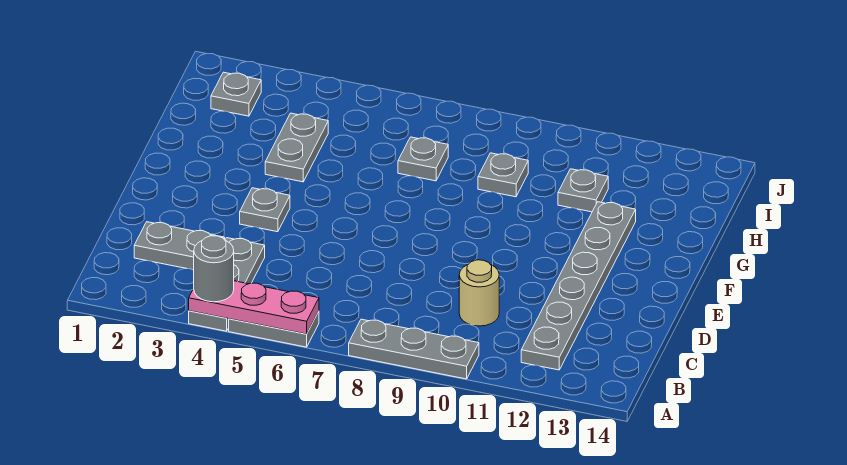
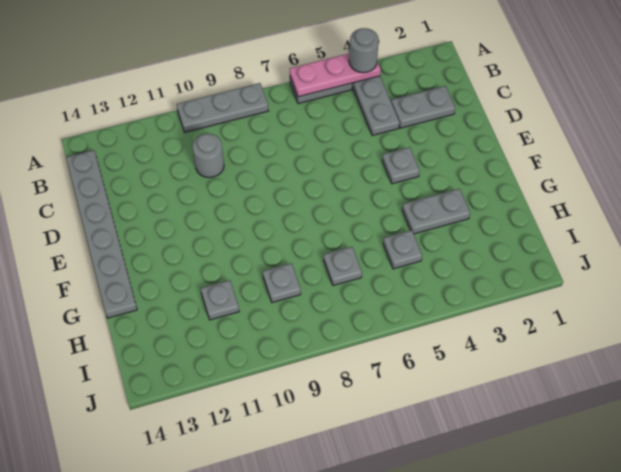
grey 1x6 plate [521,202,636,370] -> grey 1x6 plate moved to [66,150,137,318]
tan 1x1 round brick [459,260,499,326] -> grey 1x1 round brick [193,133,224,178]
grey 1x2 plate [265,113,328,182] -> grey 1x2 plate turned to [402,189,470,234]
grey 1x1 plate [211,72,261,116] -> grey 1x1 plate moved to [383,230,422,269]

